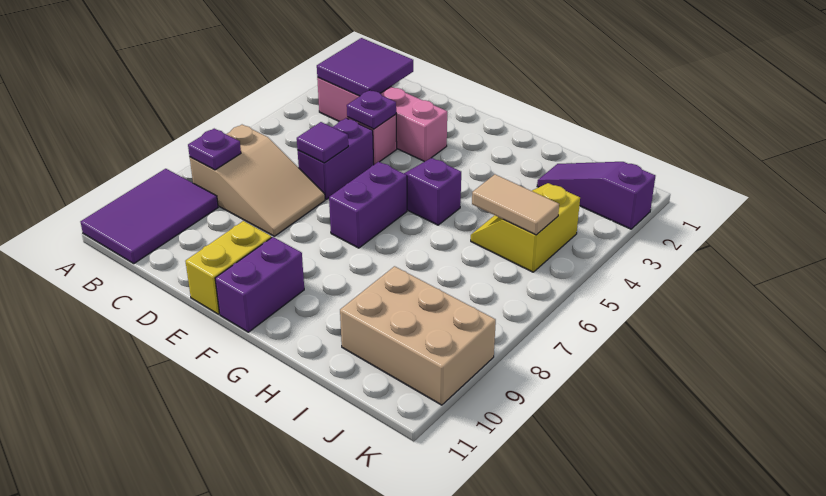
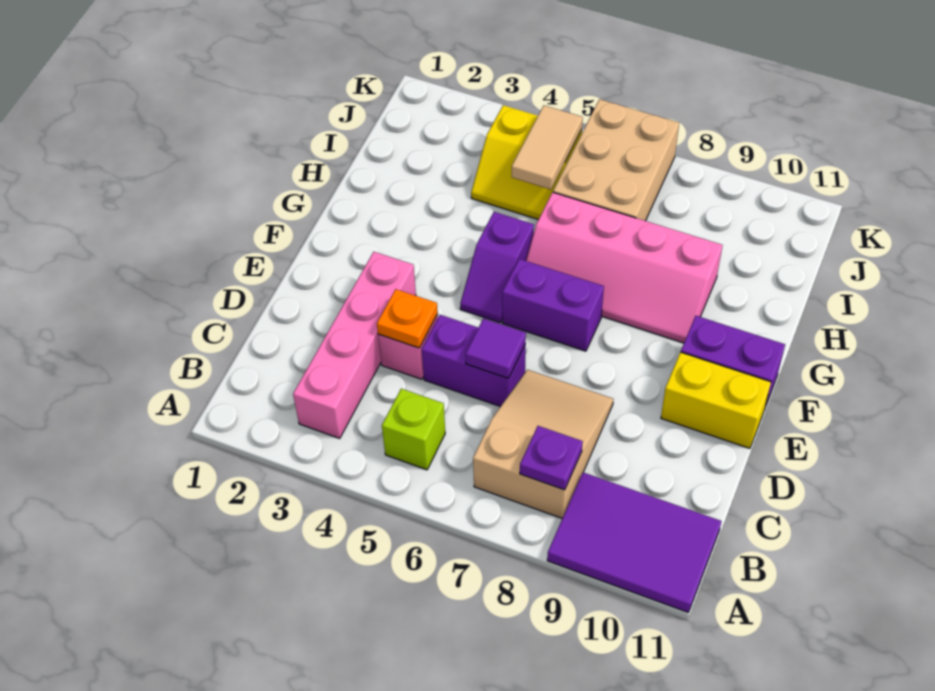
purple 2x2 tile [317,38,413,96] -> none
none -> lime 1x1 brick [382,389,445,470]
purple 1x1 plate [347,90,396,129] -> orange 1x1 plate [377,289,438,348]
none -> pink 2x4 slope [526,192,723,343]
purple 1x3 slope [537,162,655,229] -> none
tan 2x3 brick [340,266,496,405] -> tan 2x3 brick moved to [553,99,679,221]

